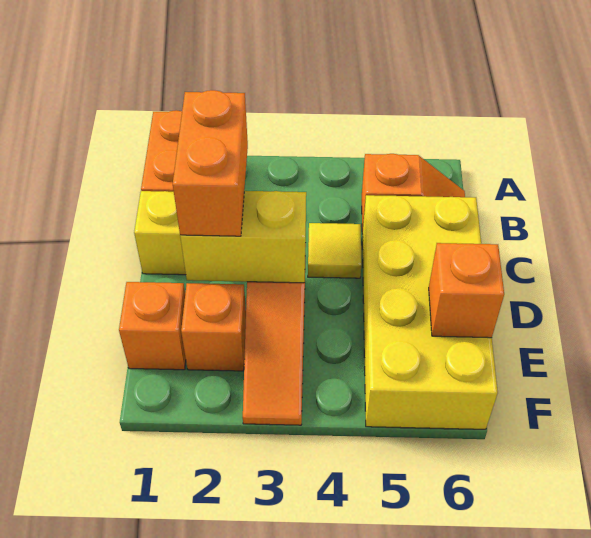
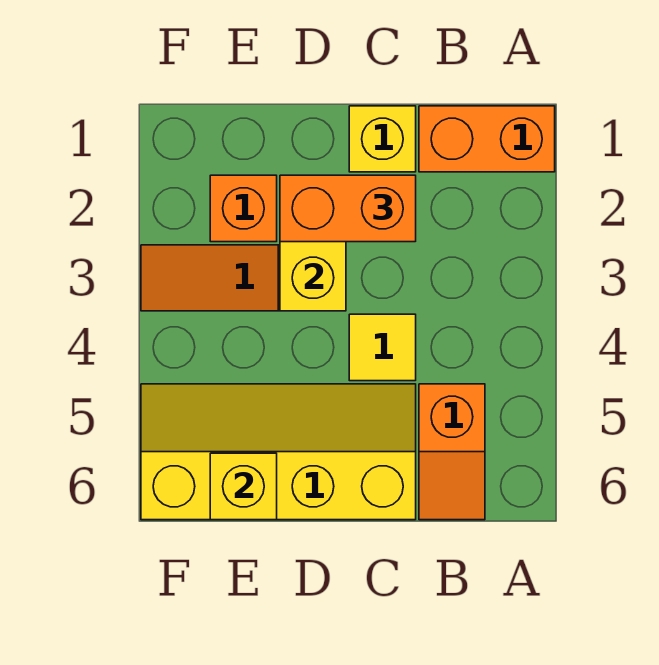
yellow 2x4 brick [362,195,498,429] -> yellow 2x4 slope [141,384,416,520]
orange 1x1 brick [119,282,186,370] -> none
orange 1x1 brick [429,243,504,338] -> yellow 1x1 brick [210,453,277,520]

